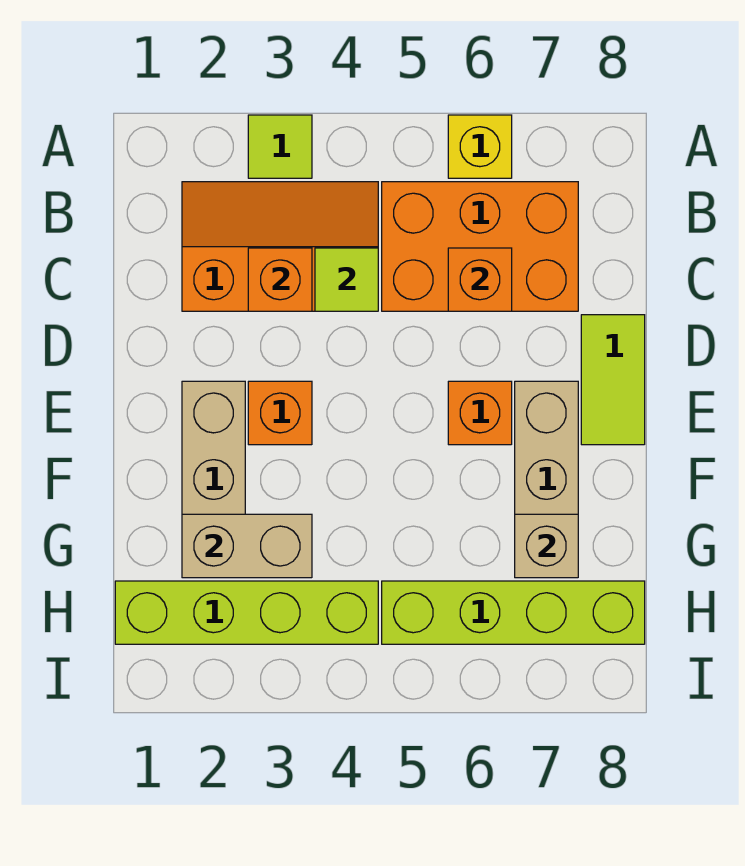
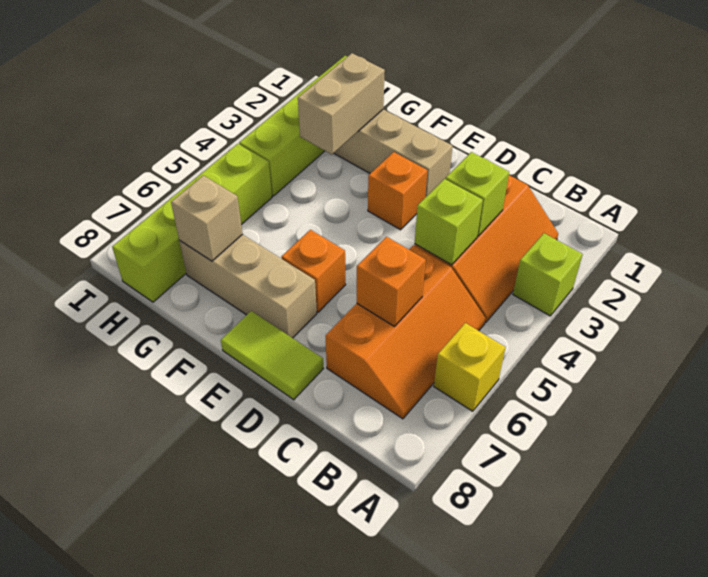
lime 1x1 tile [248,115,312,178] -> lime 1x1 brick [513,233,583,316]
orange 2x3 brick [382,182,578,311] -> orange 2x3 slope [326,245,486,419]
orange 1x1 brick [248,248,312,311] -> lime 1x1 brick [446,152,509,236]
lime 1x1 tile [315,248,378,311] -> lime 1x1 brick [415,179,483,265]

